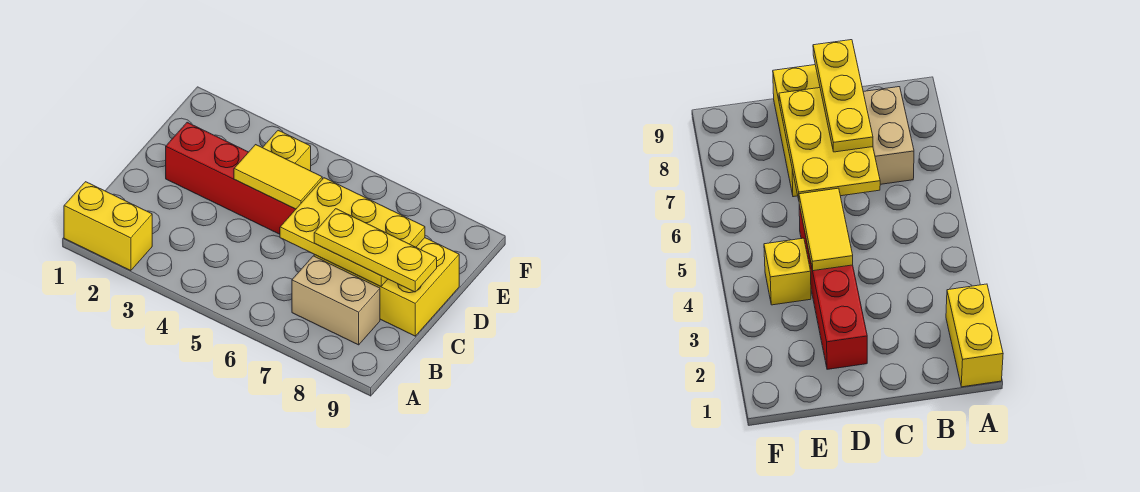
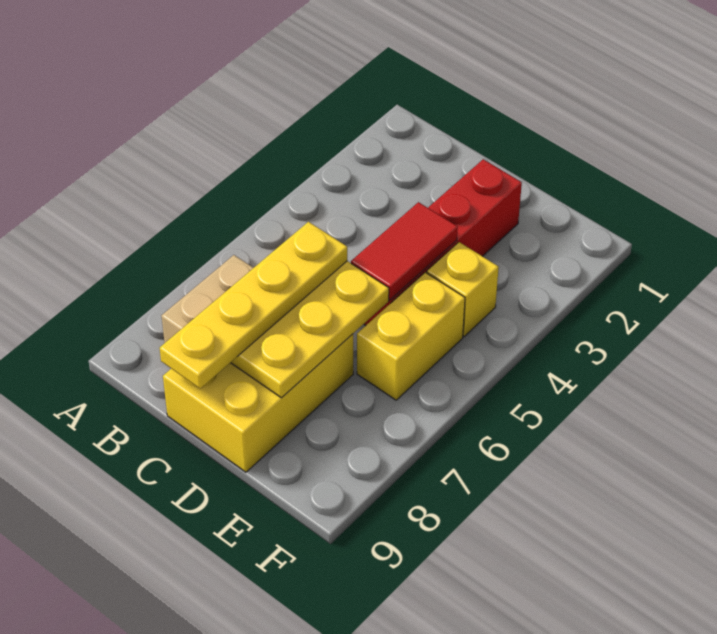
yellow 1x2 brick [64,182,152,271] -> yellow 1x2 brick moved to [357,272,465,400]
yellow 1x3 plate [314,209,437,292] -> yellow 1x4 plate [160,222,347,389]
yellow 1x2 tile [234,145,322,209] -> red 1x2 tile [351,202,458,300]

